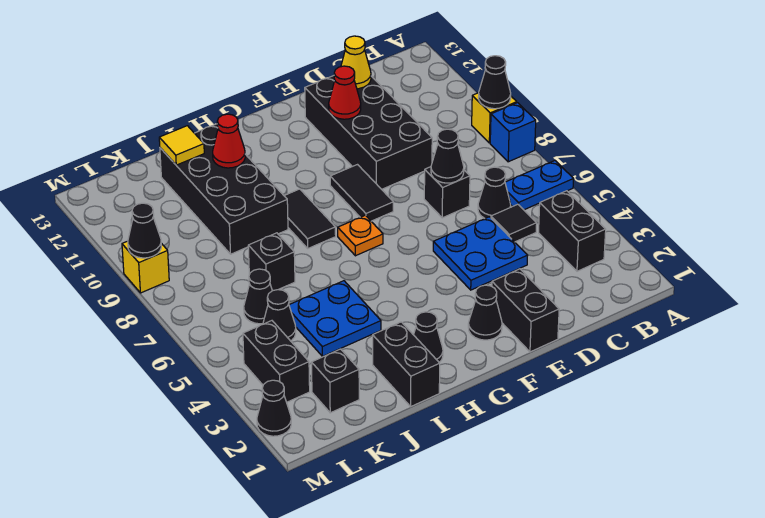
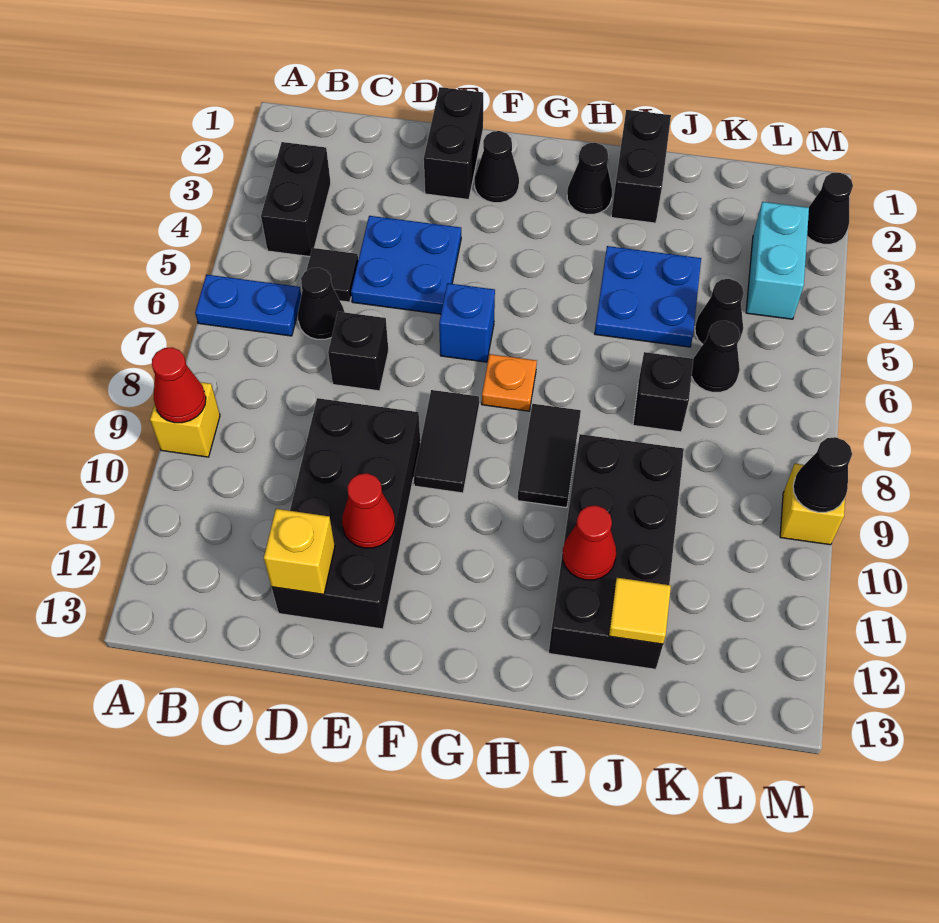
blue 1x1 brick [490,103,536,162] -> blue 1x1 brick moved to [439,283,495,362]
black 1x1 cone [478,56,511,109] -> red 1x1 cone [152,348,206,423]
black 1x1 cone [431,129,464,183] -> none
yellow 1x1 cone [341,36,371,89] -> yellow 1x1 brick [264,509,335,594]
black 1x1 brick [311,349,359,413] -> none
black 1x2 brick [243,321,310,402] -> cyan 1x2 brick [746,202,809,319]

